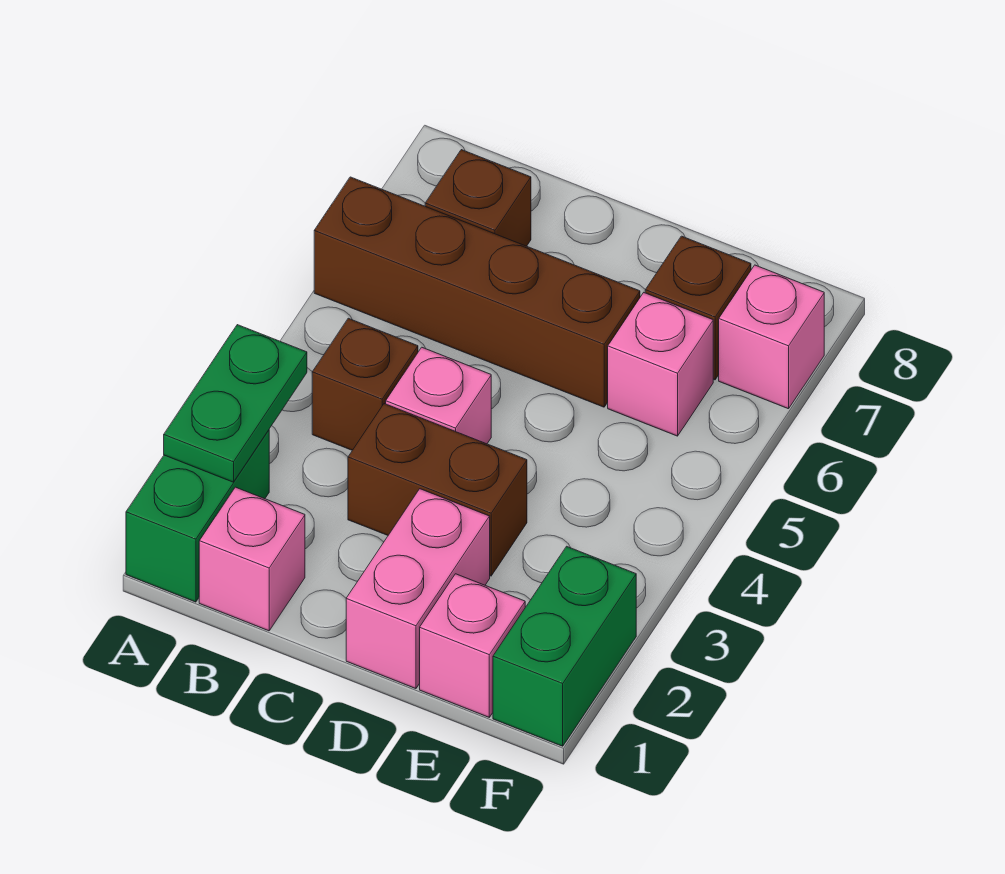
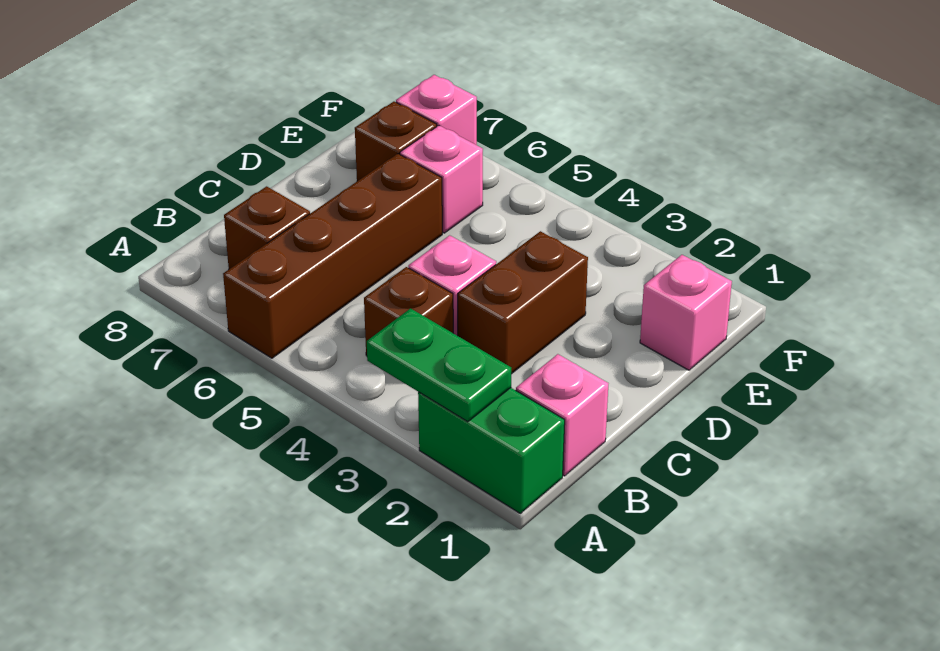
pink 1x2 brick [346,489,490,689] -> none
green 1x2 brick [493,546,636,746] -> none

